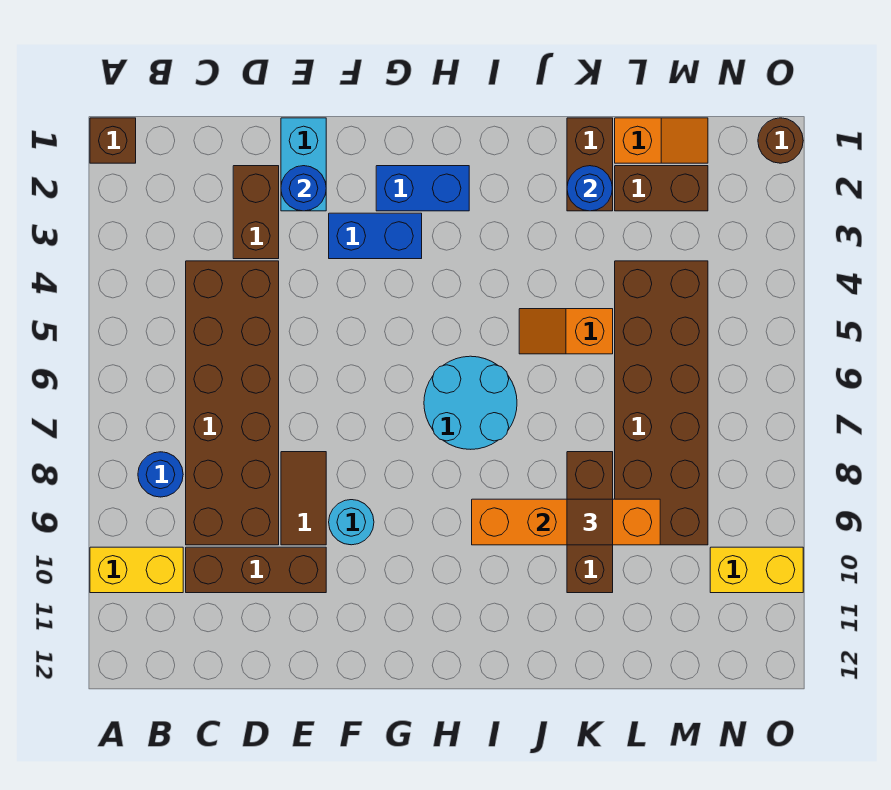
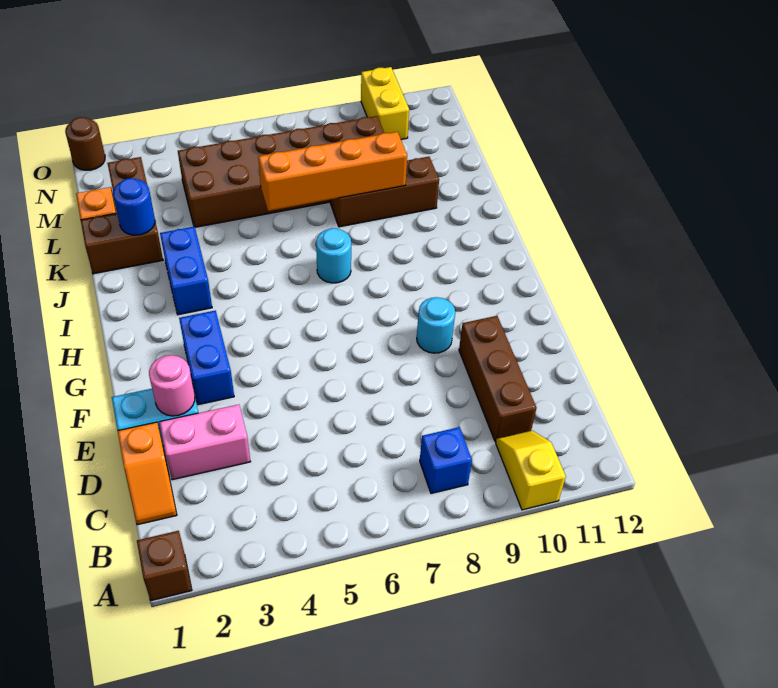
yellow 1x2 brick [90,547,183,593] -> yellow 1x2 slope [496,431,566,510]
blue 1x1 round brick [138,452,183,497] -> blue 1x1 brick [420,427,472,493]
brown 2x6 brick [186,261,279,545] -> none
brown 1x2 brick [233,166,279,259] -> pink 1x2 brick [159,405,251,480]
blue 1x1 round brick [281,166,326,211] -> pink 1x1 round brick [149,355,195,416]
brown 1x2 tile [281,452,326,545] -> none
blue 1x2 brick [376,166,469,211] -> blue 1x2 brick moved to [160,227,212,315]
cyan 2x2 round brick [424,356,517,449] -> cyan 1x1 round brick [316,228,351,283]
orange 1x4 brick [472,499,660,545] -> orange 1x4 brick turned to [258,132,407,211]
orange 1x2 slope [519,309,613,354] -> orange 1x2 slope moved to [118,422,177,525]
brown 1x1 tile [567,499,613,545] -> none

